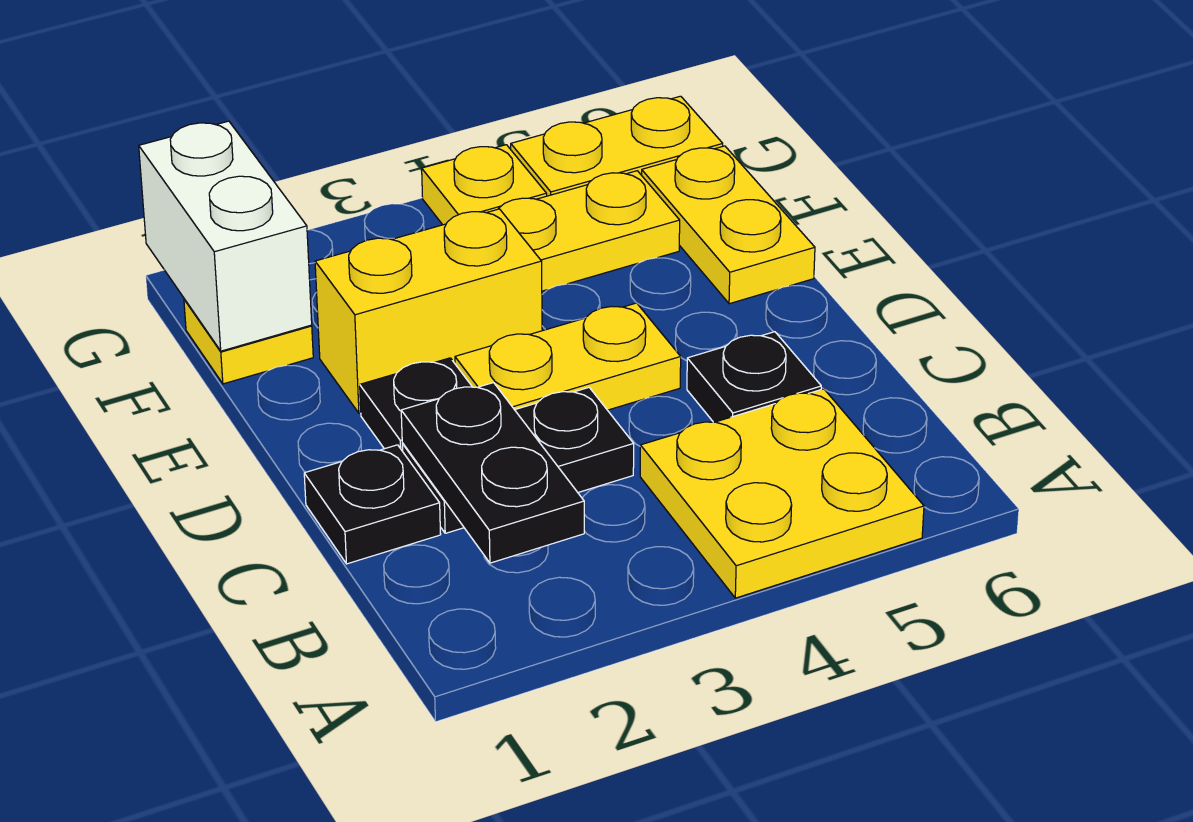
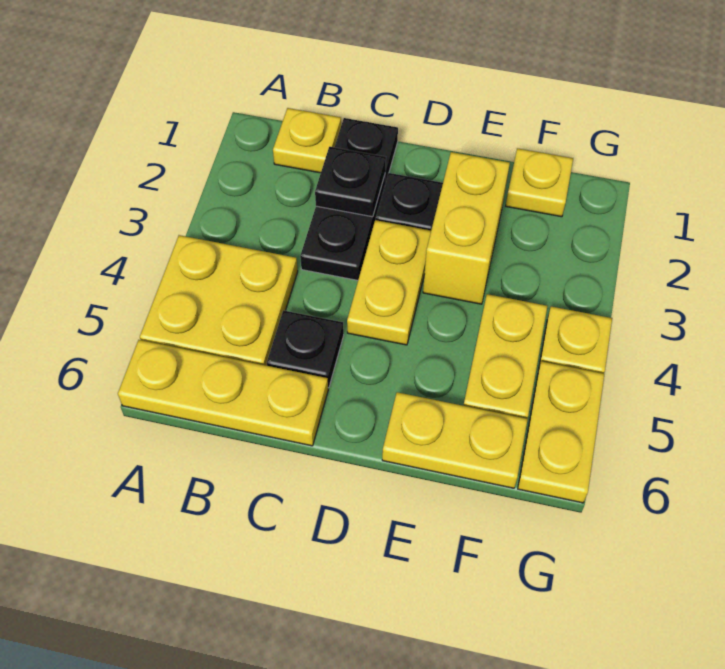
none -> yellow 1x3 plate [118,340,328,446]
none -> yellow 1x1 plate [273,108,341,173]
black 1x2 plate [401,383,584,563] -> black 1x1 plate [315,147,386,217]
white 1x2 brick [139,121,312,351] -> none

